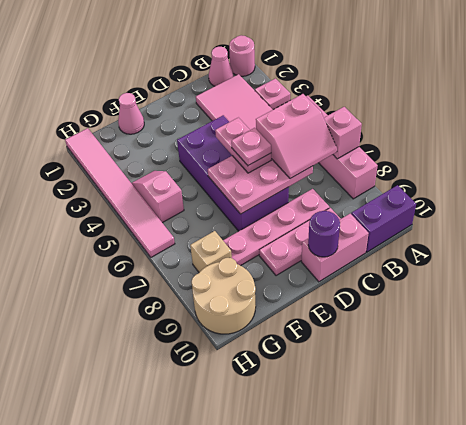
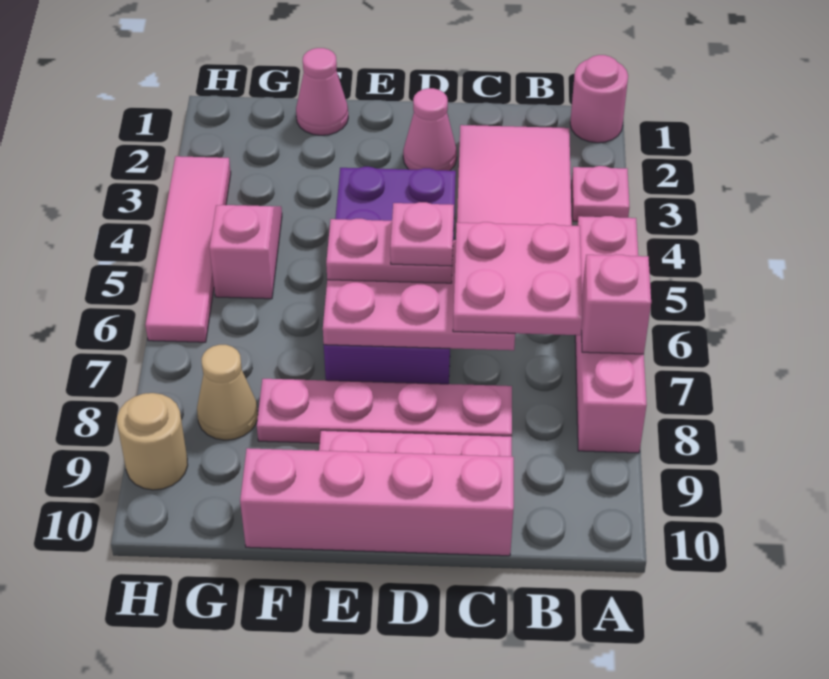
purple 1x2 brick [351,185,416,252] -> none
pink 1x1 cone [209,47,233,86] -> pink 1x1 cone moved to [403,88,457,171]
pink 2x2 slope [256,94,337,179] -> pink 2x2 plate [453,222,582,335]
pink 1x2 brick [301,214,369,282] -> pink 1x4 brick [240,448,514,556]
pink 1x2 plate [215,118,271,173] -> pink 1x2 plate turned to [326,219,453,283]
purple 1x1 round brick [308,211,340,257] -> none
tan 1x1 brick [190,231,232,272] -> tan 1x1 cone [197,345,258,440]
tan 2x2 round brick [192,258,256,334] -> tan 1x1 round brick [117,393,188,490]
pink 1x6 tile [65,128,175,257] -> pink 1x4 tile [145,156,231,342]

